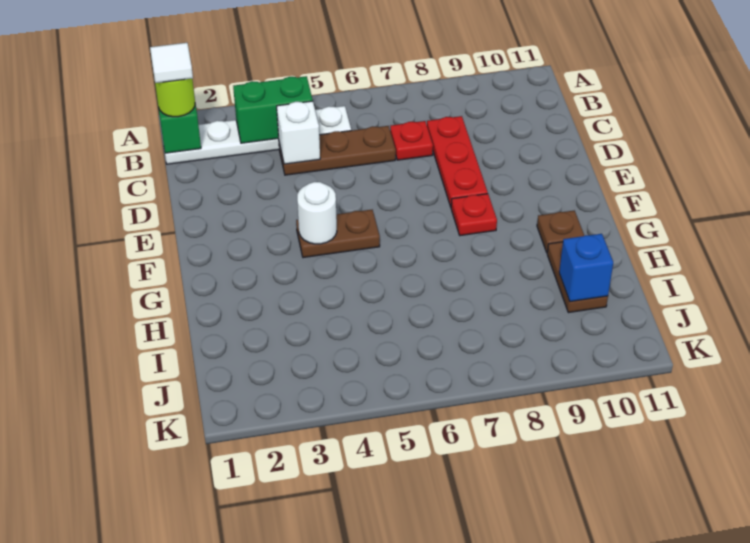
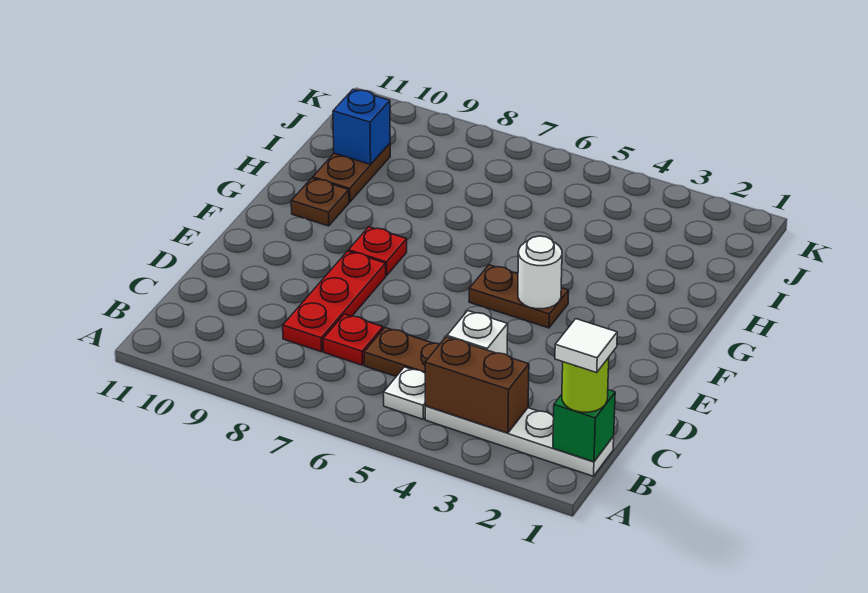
green 1x2 brick [233,76,313,143] -> brown 1x2 brick [425,337,529,433]

